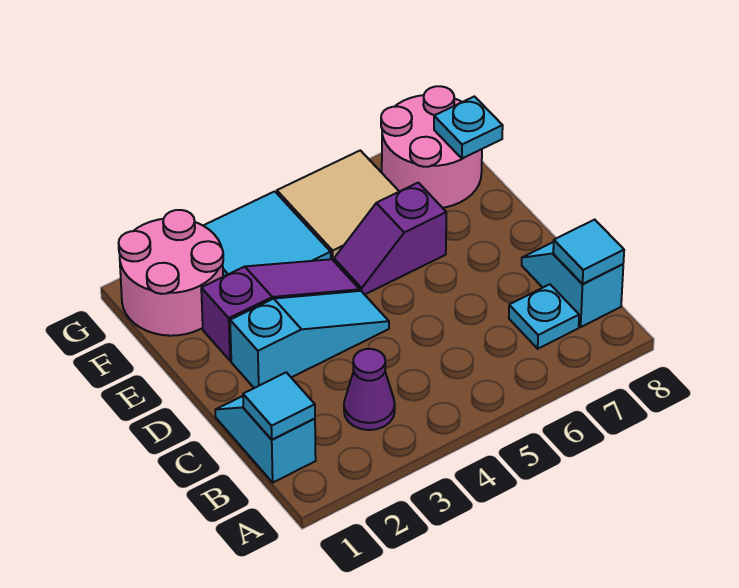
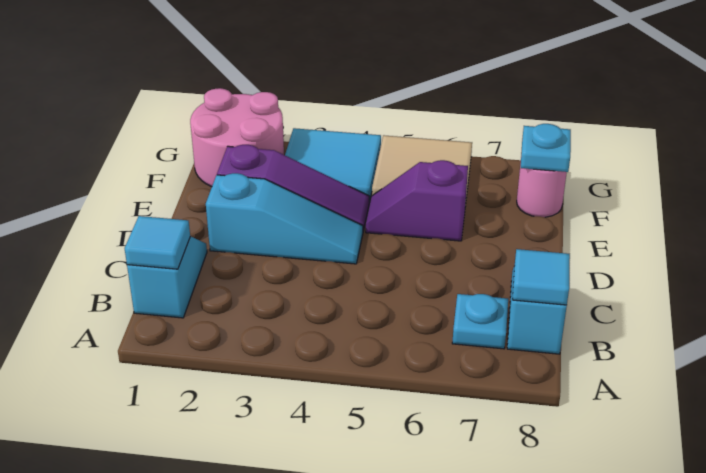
purple 1x1 cone [344,349,395,430] -> none
pink 2x2 round brick [381,86,482,208] -> pink 1x1 round brick [517,163,567,217]

